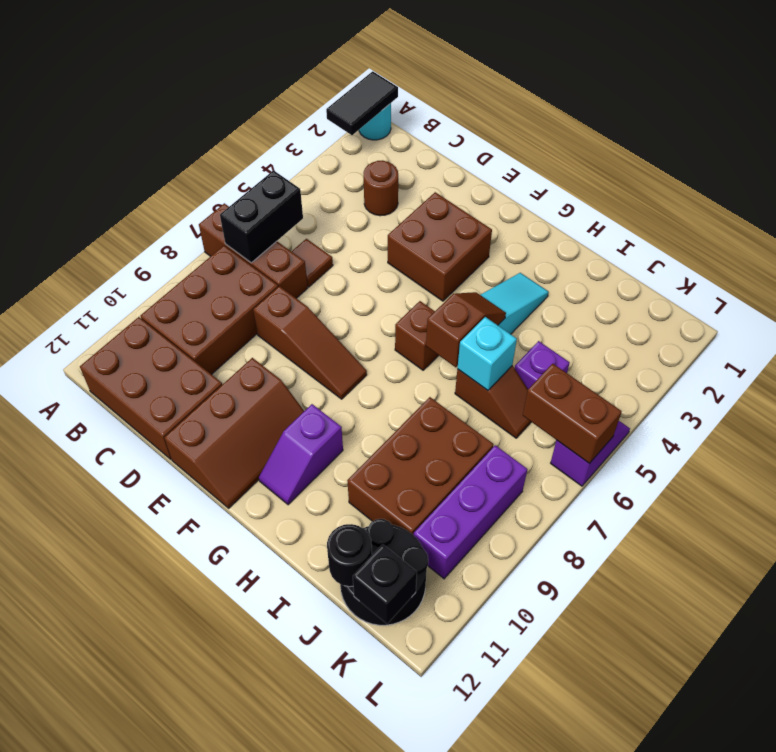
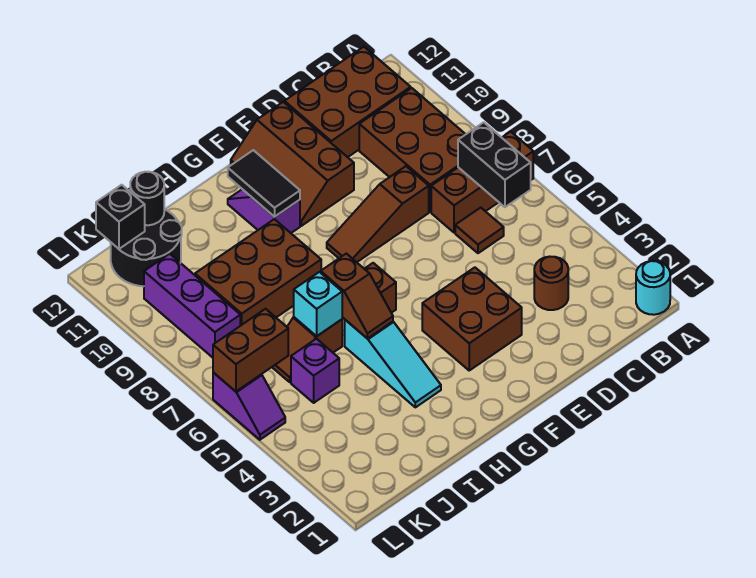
black 1x2 tile [326,71,398,135] -> black 1x2 tile moved to [228,150,300,217]
brown 2x3 brick [347,397,494,536] -> brown 2x3 brick turned to [195,219,321,326]

